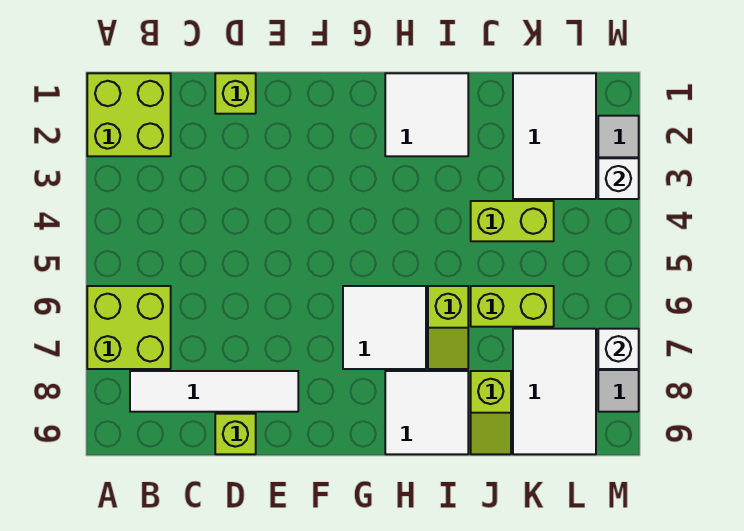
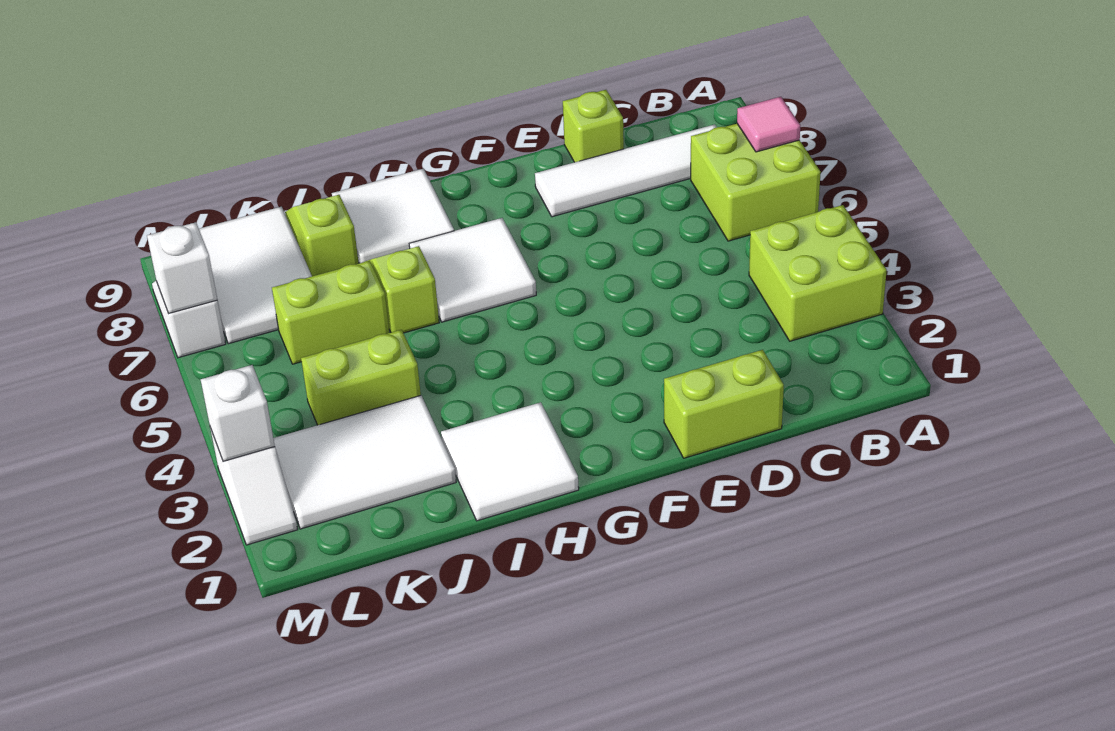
lime 2x2 brick [87,73,171,156] -> lime 2x2 brick moved to [749,205,887,341]
none -> pink 1x1 tile [737,97,800,152]
lime 1x1 brick [215,73,256,114] -> lime 1x2 brick [664,350,784,458]
white 2x3 tile [513,73,596,199] -> white 2x3 tile turned to [273,396,456,529]

